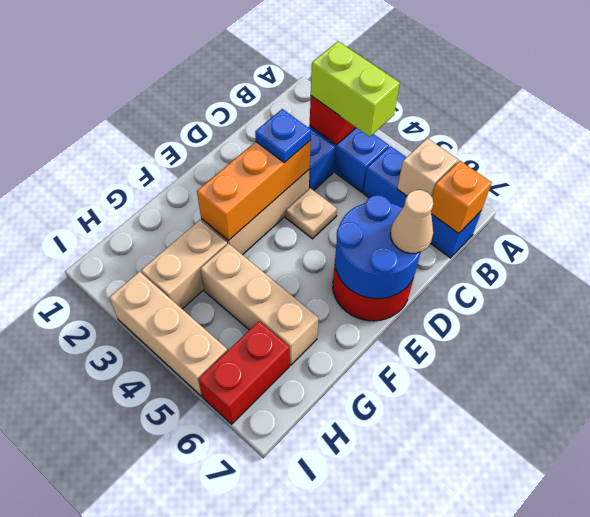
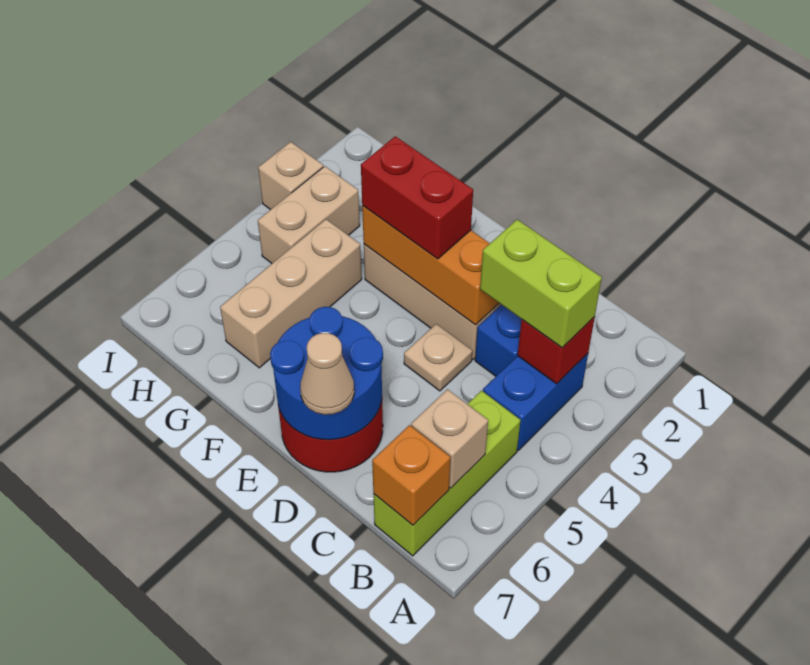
lime 1x2 brick [311,41,400,137] -> lime 1x2 brick turned to [480,220,602,348]
blue 1x3 brick [363,146,481,258] -> lime 1x3 brick [373,391,521,556]
blue 1x1 plate [255,109,311,163] -> none
tan 1x2 brick [141,220,227,309] -> tan 1x2 brick turned to [258,166,360,263]
red 1x2 brick [198,321,289,424] -> red 1x2 brick moved to [361,136,473,259]
tan 1x3 brick [109,272,227,396] -> tan 1x1 brick [258,142,323,210]

